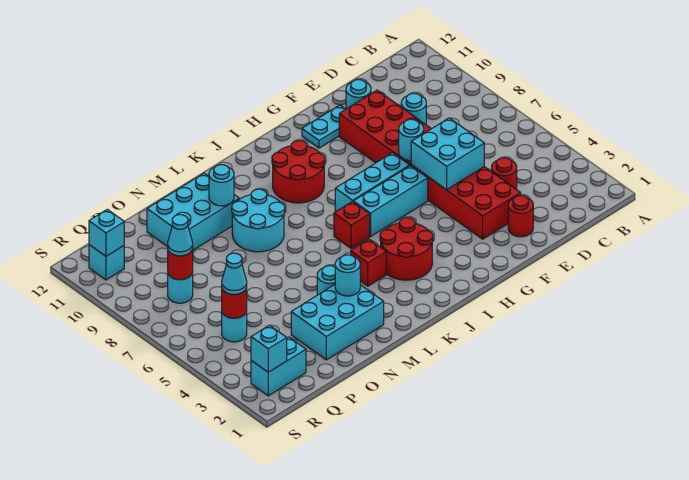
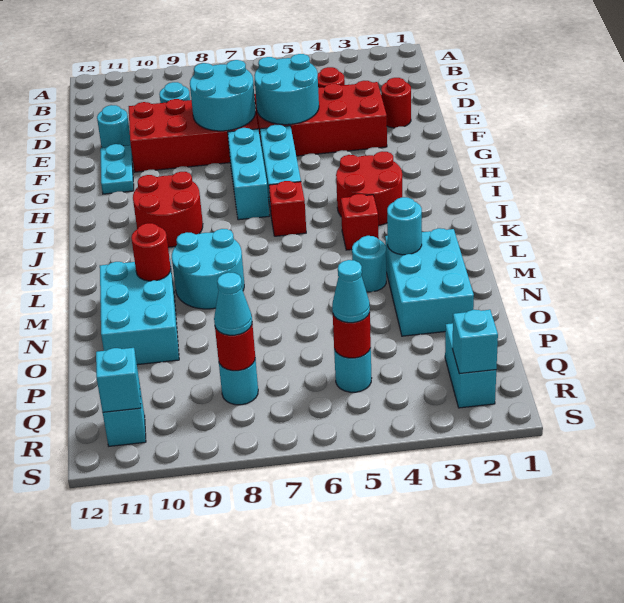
cyan 2x2 brick [411,118,484,190] -> cyan 2x2 round brick [254,54,319,125]
cyan 1x1 round brick [399,119,424,161] -> cyan 2x2 round brick [190,60,256,131]
cyan 1x1 round brick [209,165,234,206] -> red 1x1 round brick [131,223,171,281]

